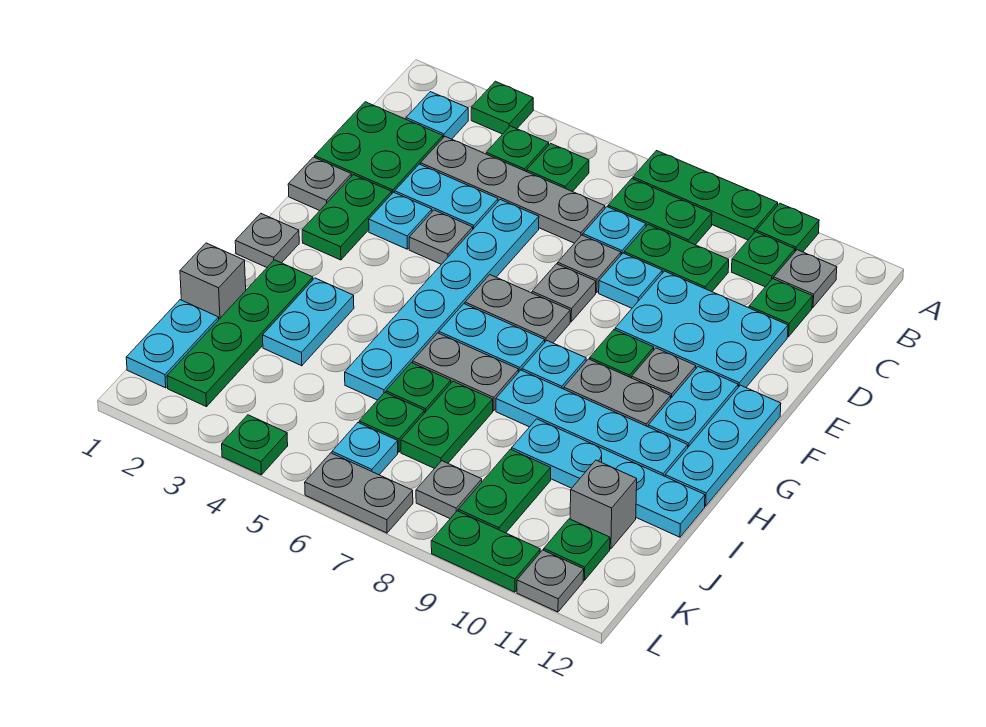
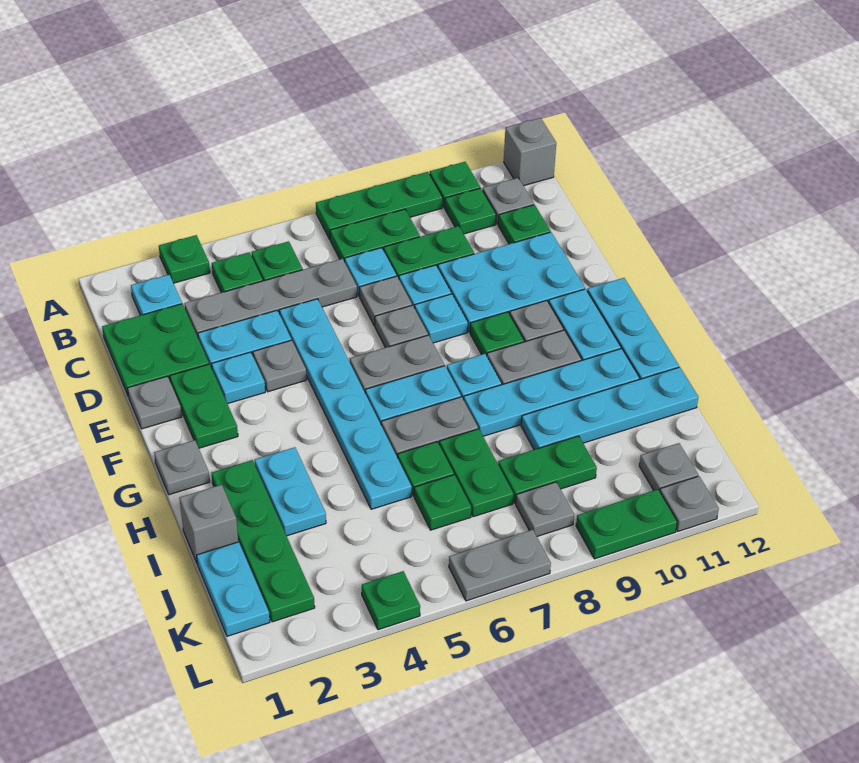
green 1x2 plate [458,449,551,533] -> green 1x2 plate turned to [498,436,597,503]
grey 1x1 brick [570,460,637,549] -> grey 1x1 brick moved to [504,118,556,186]
cyan 1x1 plate [332,423,398,475] -> cyan 1x1 plate moved to [415,294,468,343]
green 1x1 plate [544,519,610,580] -> grey 1x1 plate [639,443,698,491]

